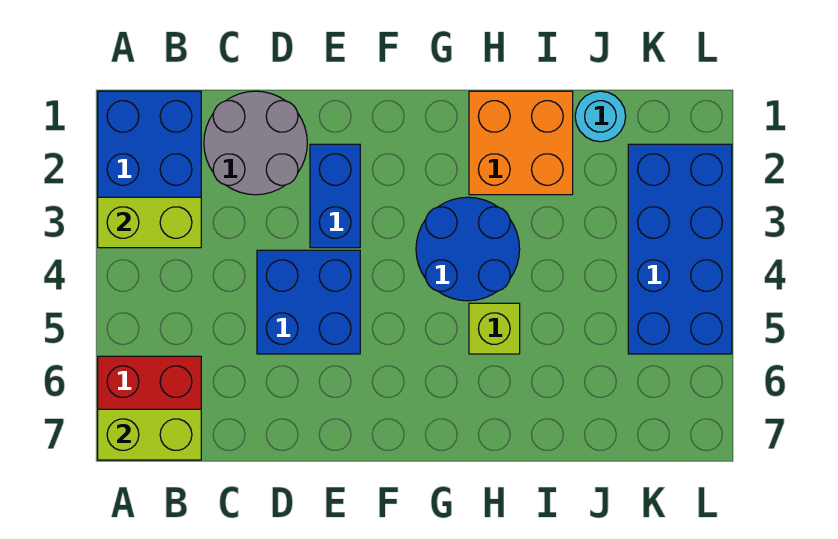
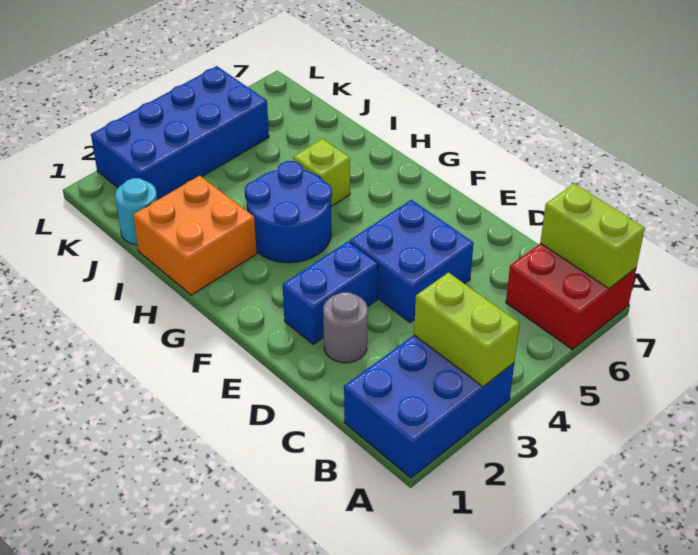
grey 2x2 round brick [204,91,307,195] -> grey 1x1 round brick [323,292,368,363]

